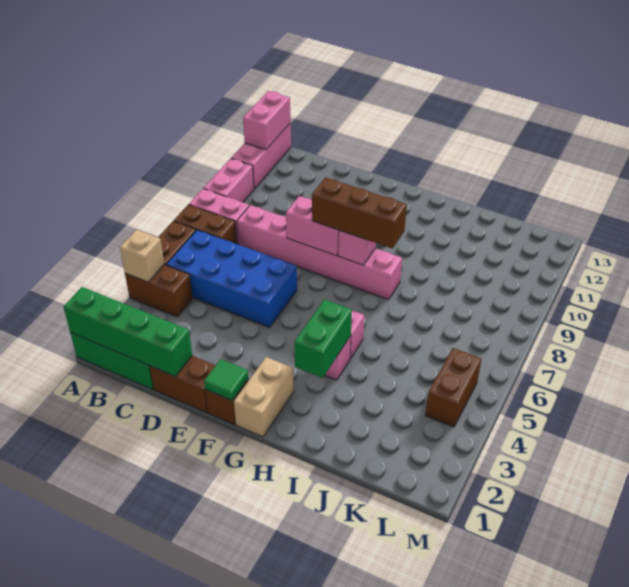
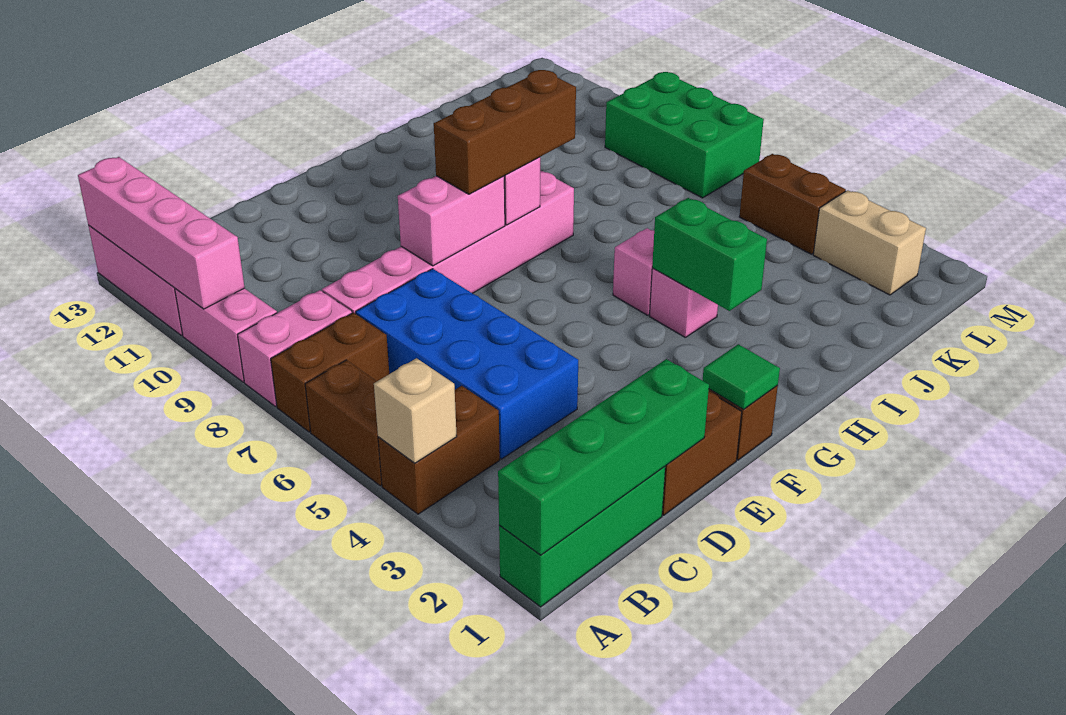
pink 1x2 brick [243,91,290,150] -> pink 1x4 brick [78,157,245,309]
blue 2x4 brick [166,230,297,327] -> blue 2x4 brick turned to [356,269,578,459]
tan 1x2 brick [234,357,294,437] -> tan 1x2 brick moved to [813,190,926,295]
none -> green 2x3 brick [605,72,764,198]

